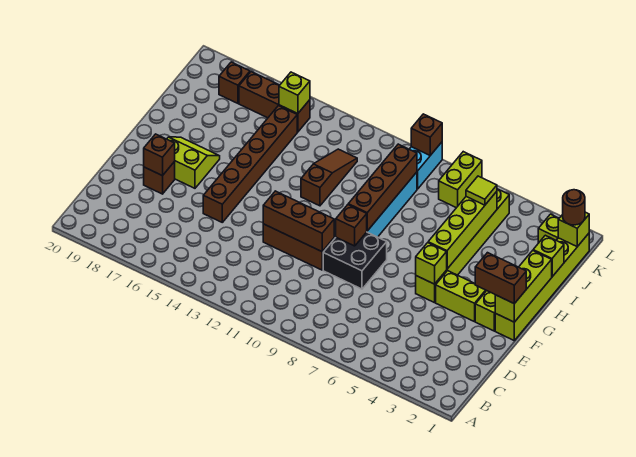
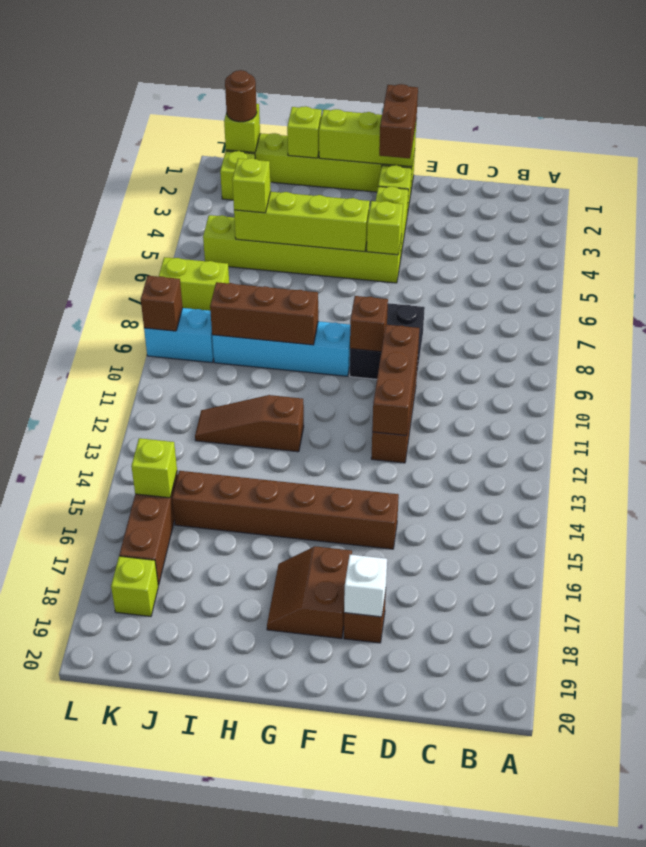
brown 1x1 brick [144,134,175,176] -> white 1x1 brick [344,555,387,617]
lime 2x2 slope [167,137,220,188] -> brown 2x2 slope [267,546,352,639]
brown 1x4 brick [348,144,417,231] -> brown 1x3 brick [210,282,318,345]
lime 1x1 tile [466,176,497,205] -> lime 1x1 brick [232,158,271,213]
brown 1x1 brick [219,62,250,103] -> lime 1x1 brick [111,556,158,617]

